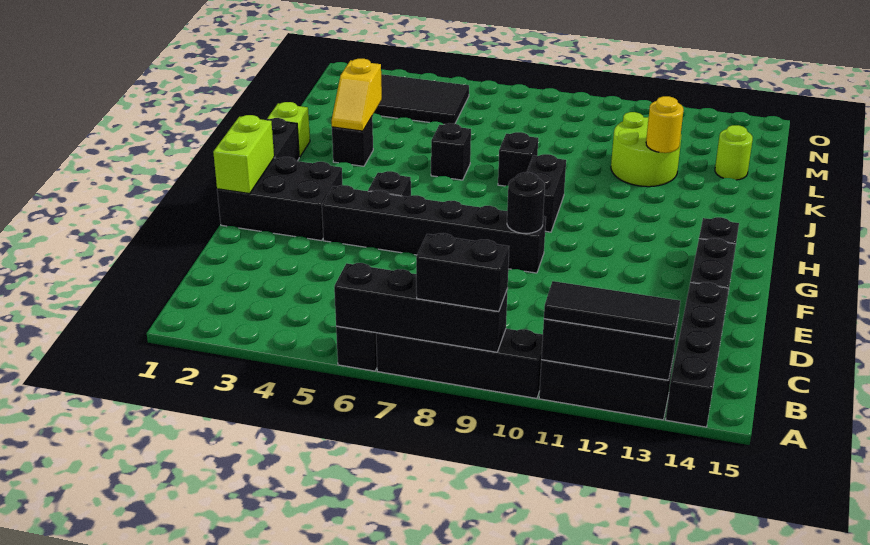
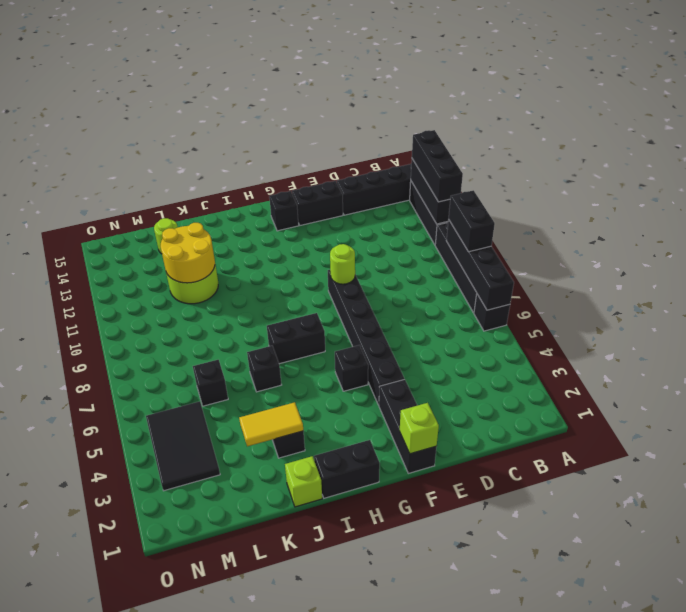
black 1x3 tile [544,281,680,339] -> black 1x3 brick [412,130,463,202]
black 2x3 brick [217,157,343,241] -> black 1x3 brick [379,379,437,473]
lime 1x2 brick [213,115,274,194] -> lime 1x1 brick [400,403,439,454]
black 1x1 round brick [507,172,545,234] -> lime 1x1 round brick [330,244,355,284]
black 1x2 brick [527,154,566,232] -> black 1x2 brick moved to [267,313,325,364]
yellow 1x2 slope [331,59,382,131] -> yellow 1x2 tile [239,402,303,446]
black 1x1 brick [498,132,538,186] -> black 1x1 brick moved to [193,360,228,406]
yellow 1x1 round brick [646,96,684,153] -> yellow 2x2 round brick [161,223,215,283]

